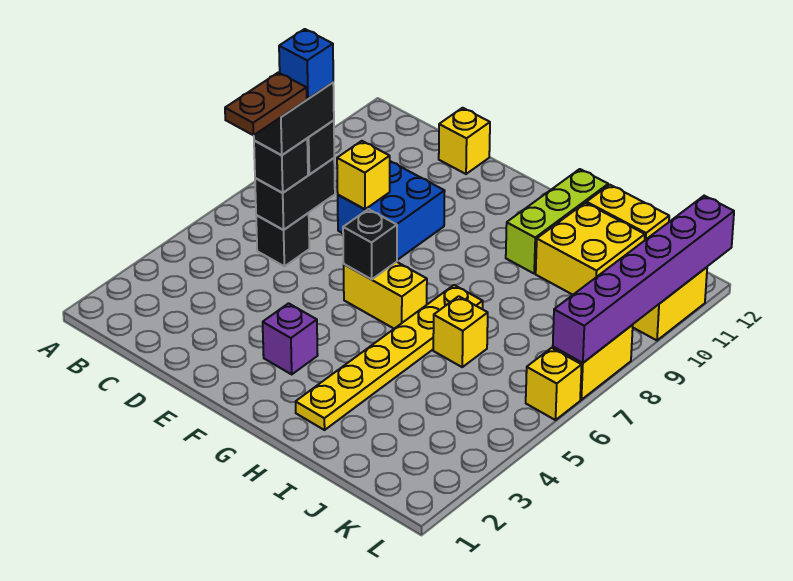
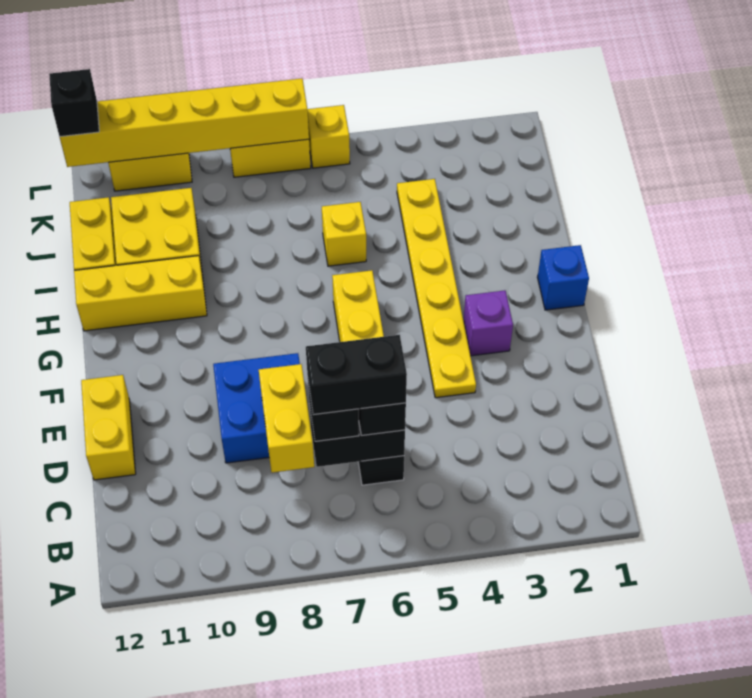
brown 1x2 plate [225,72,307,135] -> none
blue 1x1 brick [279,29,333,99] -> blue 1x1 brick moved to [537,245,589,310]
yellow 1x1 brick [337,141,390,209] -> yellow 1x2 brick [259,364,314,473]
yellow 1x1 brick [439,108,490,174] -> yellow 1x2 brick [81,375,136,480]
black 1x1 brick [343,209,397,279] -> black 1x1 brick moved to [49,69,99,137]
yellow 1x6 plate [296,285,483,430] -> yellow 1x6 plate turned to [397,179,476,398]
lime 1x3 brick [506,169,608,273] -> yellow 1x3 brick [74,256,207,331]
purple 1x6 brick [553,196,734,363] -> yellow 1x6 brick [60,78,309,167]

